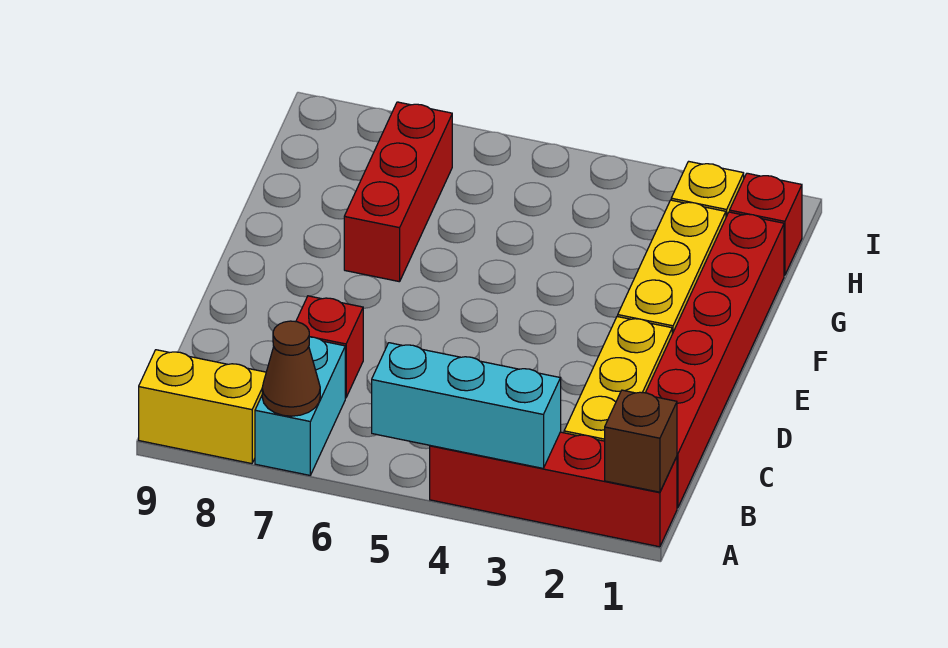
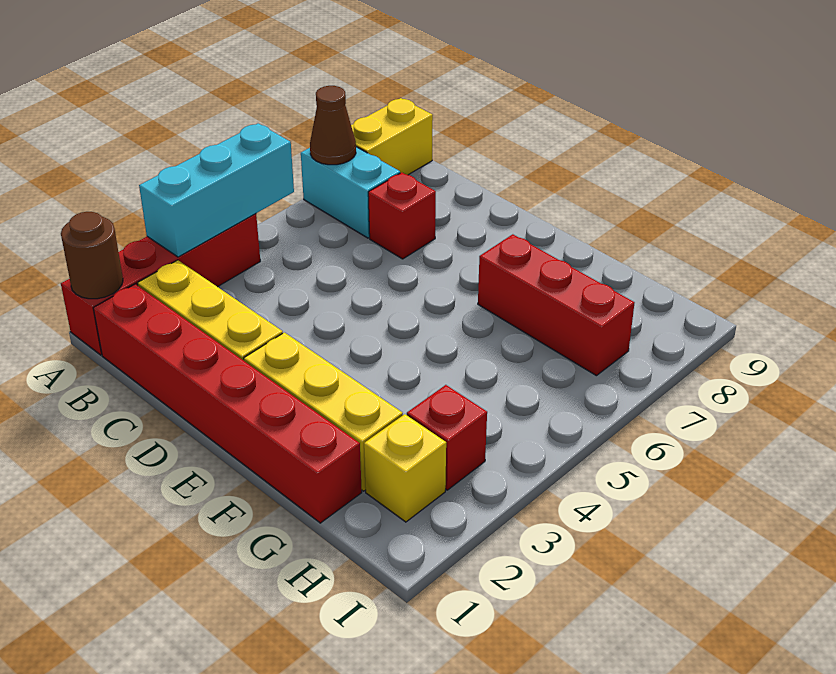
brown 1x1 brick [605,390,677,492] -> brown 1x1 round brick [61,212,123,299]
red 1x1 brick [730,173,802,275] -> red 1x1 brick moved to [407,385,487,490]

